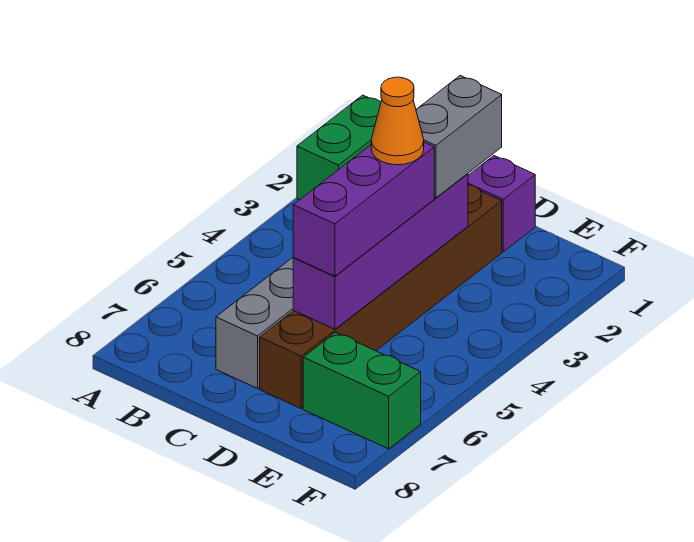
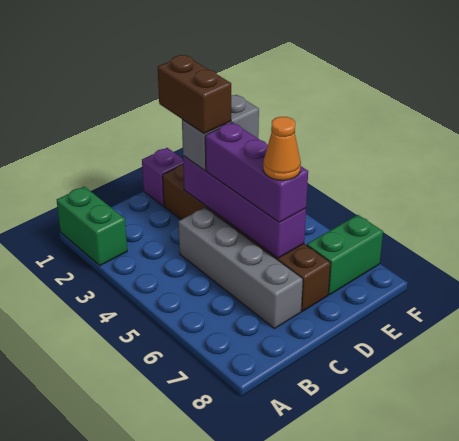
grey 1x2 brick [416,76,502,198] -> grey 1x2 brick turned to [182,95,259,170]
none -> brown 1x2 brick [158,55,231,134]
orange 1x1 cone [371,77,424,165] -> orange 1x1 cone moved to [263,117,301,180]

